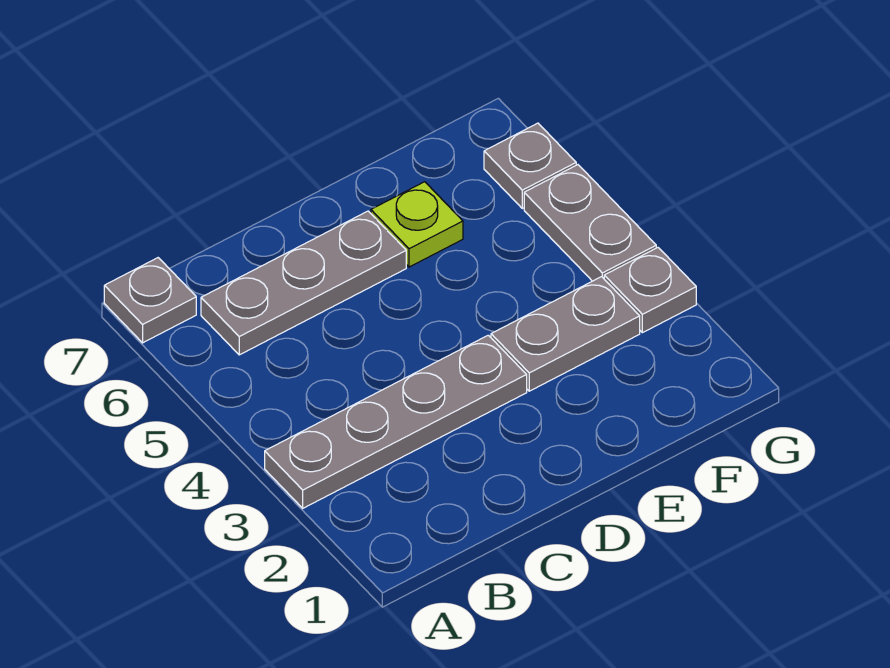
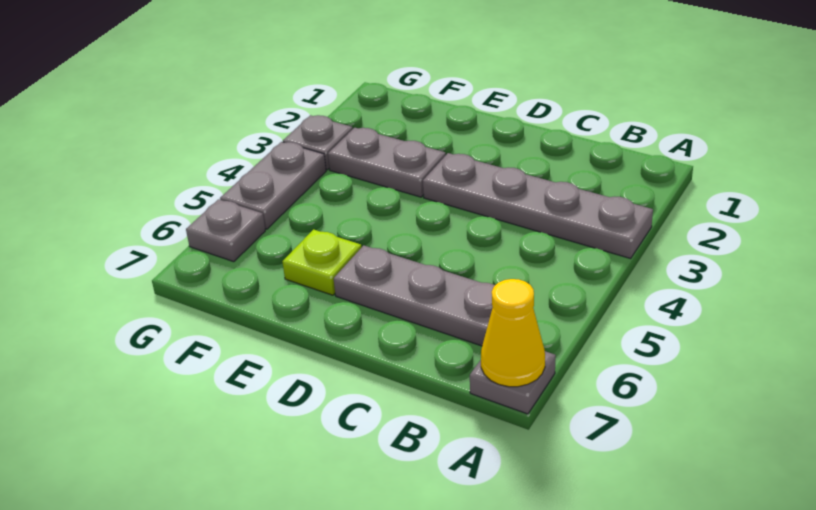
none -> yellow 1x1 cone [481,279,545,387]

